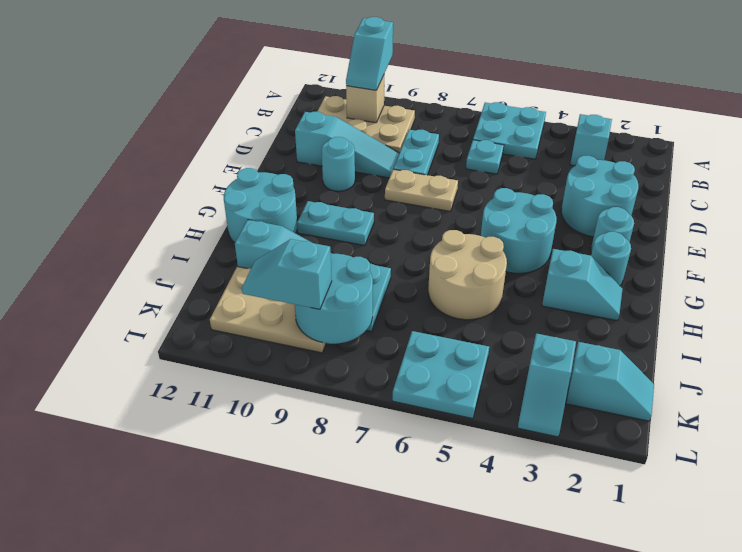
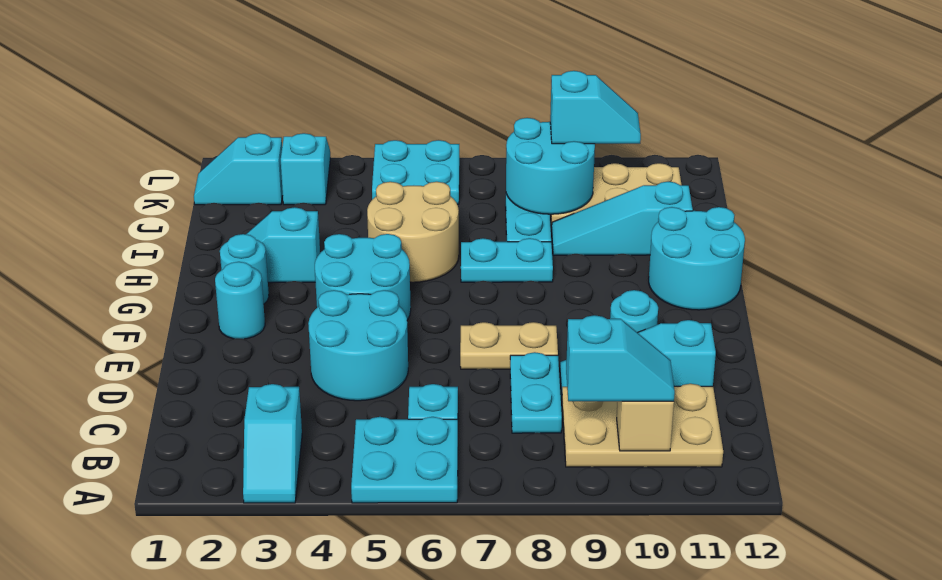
cyan 1x2 slope [346,17,393,90] -> cyan 1x2 slope turned to [566,315,675,402]
cyan 2x2 round brick [561,156,638,237] -> cyan 2x2 round brick moved to [308,290,408,401]
cyan 1x2 plate [297,201,374,246] -> cyan 1x2 plate moved to [461,238,553,282]

